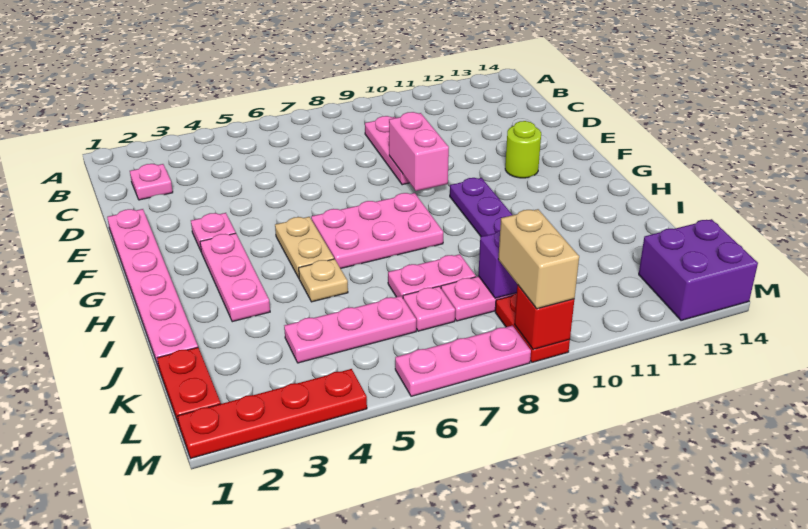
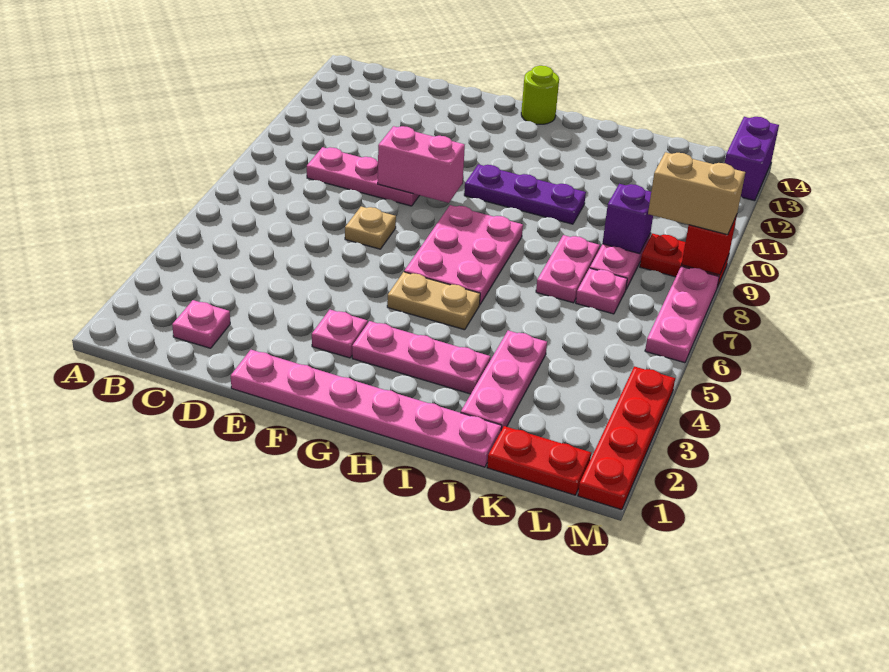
lime 1x1 round brick [505,121,541,178] -> lime 1x1 round brick moved to [521,66,559,124]
tan 1x1 plate [299,259,348,302] -> tan 1x1 plate moved to [345,207,396,249]
pink 1x3 plate [284,296,416,363] -> pink 1x3 plate moved to [461,331,547,430]
purple 2x2 brick [639,219,758,321] -> purple 1x2 brick [725,117,779,201]

